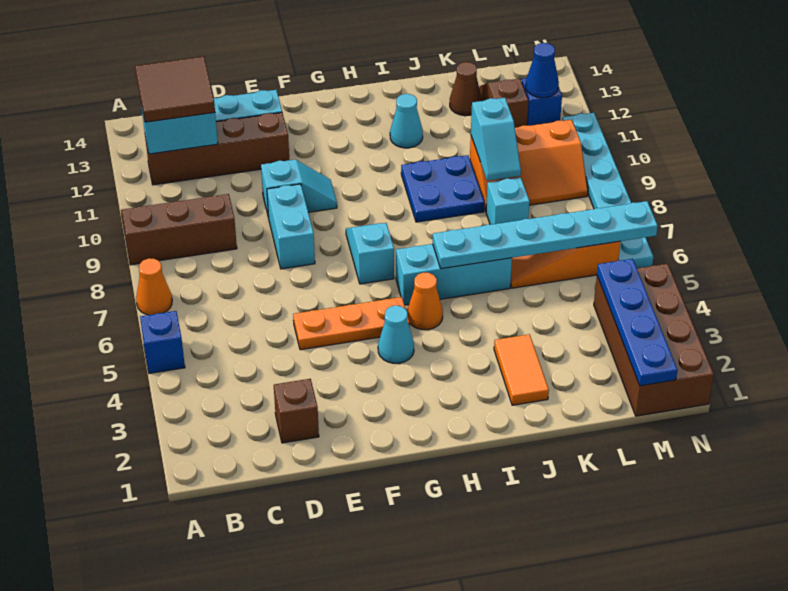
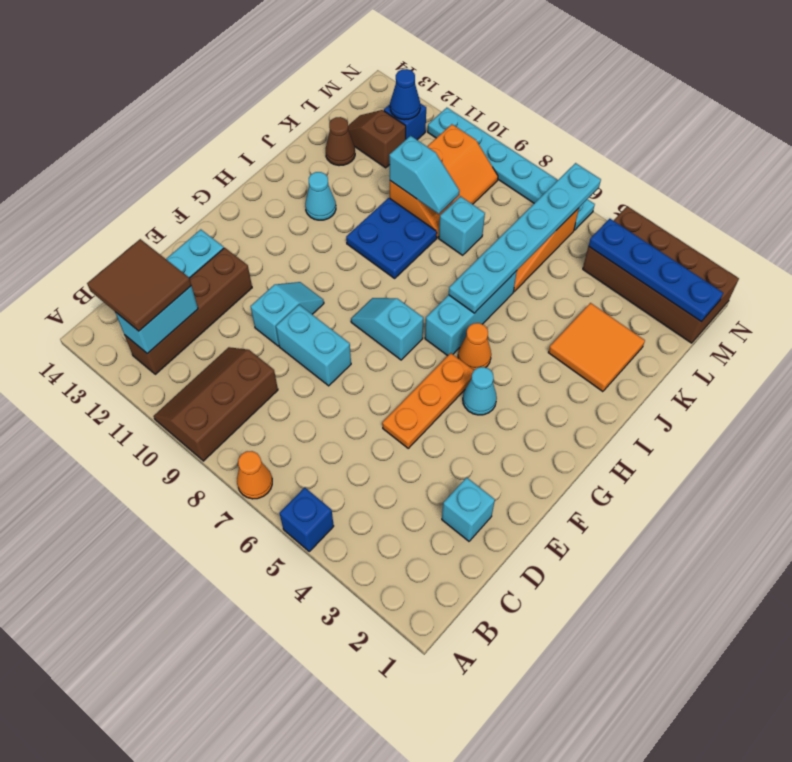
brown 1x1 brick [274,379,319,443] -> cyan 1x1 brick [442,477,495,541]
orange 1x2 tile [494,334,549,405] -> orange 2x2 tile [548,303,645,392]

